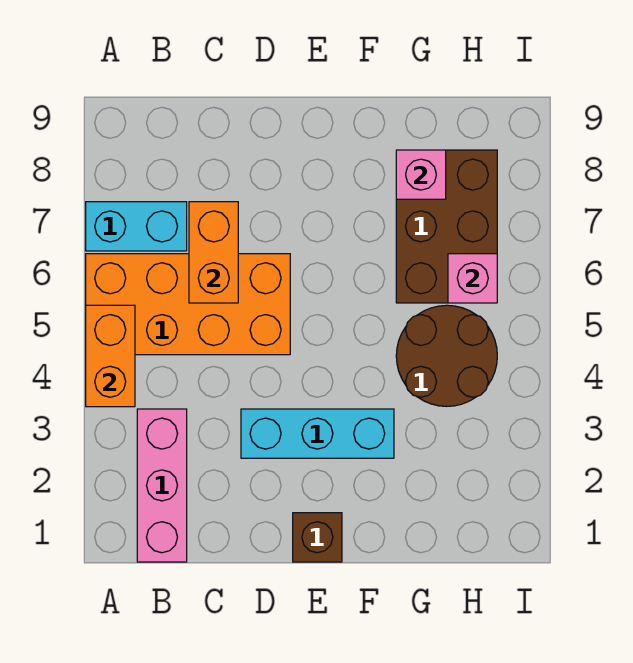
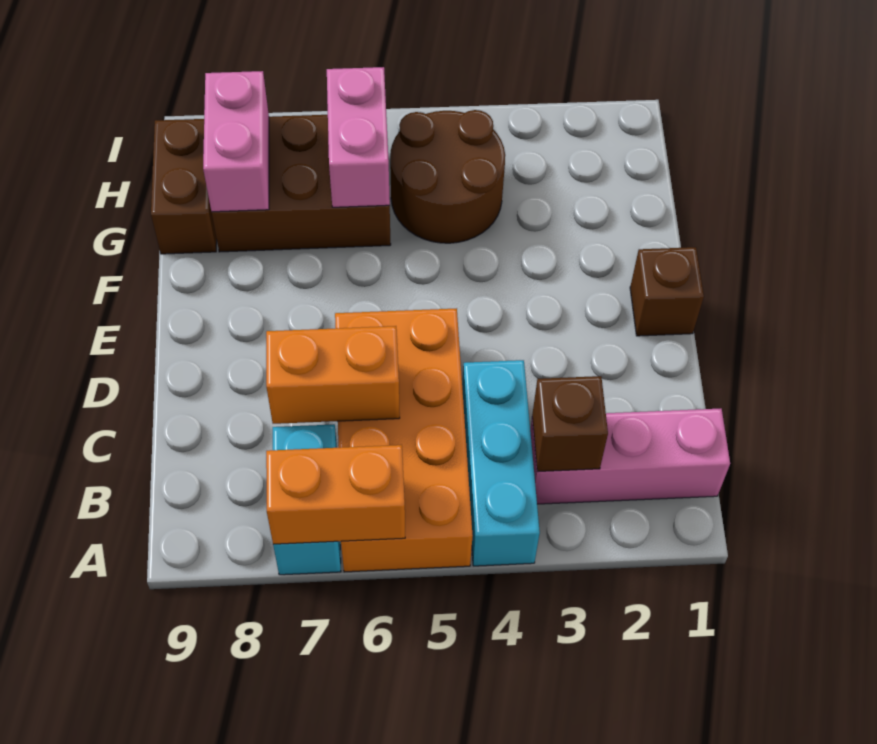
orange 1x2 brick [86,305,135,407] -> orange 1x2 brick moved to [266,445,405,544]
none -> brown 1x1 brick [532,376,608,472]
cyan 1x3 brick [241,409,394,458] -> cyan 1x3 brick moved to [462,360,540,566]
pink 1x1 brick [396,150,446,199] -> pink 1x2 brick [203,71,269,212]
none -> brown 1x2 brick [151,119,217,254]
pink 1x1 brick [448,254,497,303] -> pink 1x2 brick [327,67,390,207]

